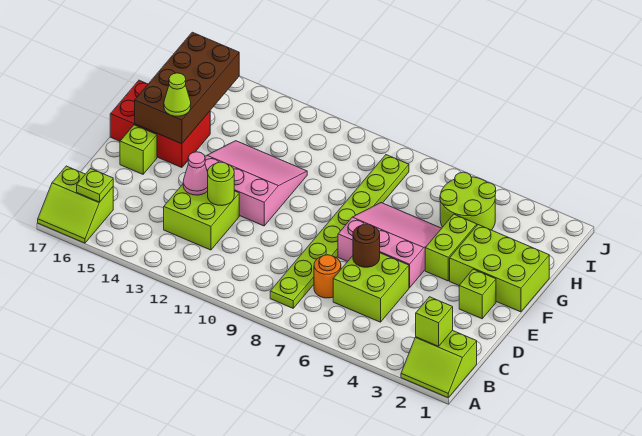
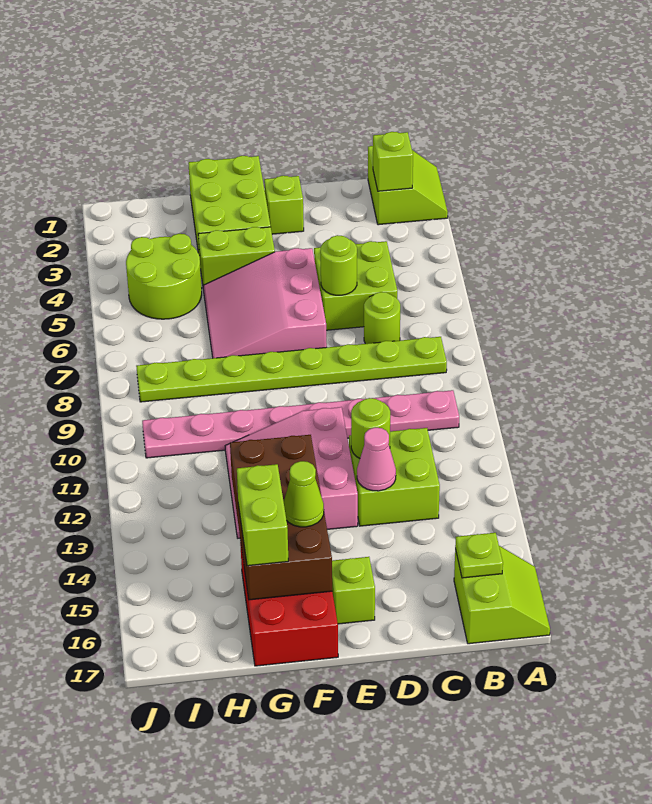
none -> pink 1x8 plate [142,390,459,458]
orange 1x1 round brick [314,255,341,298] -> lime 1x1 round brick [364,292,400,344]
brown 1x1 round brick [353,224,380,267] -> lime 1x1 round brick [320,235,357,295]
brown 2x4 brick [135,32,239,144] -> brown 2x4 brick turned to [230,435,332,600]
none -> lime 1x2 brick [237,464,288,566]

